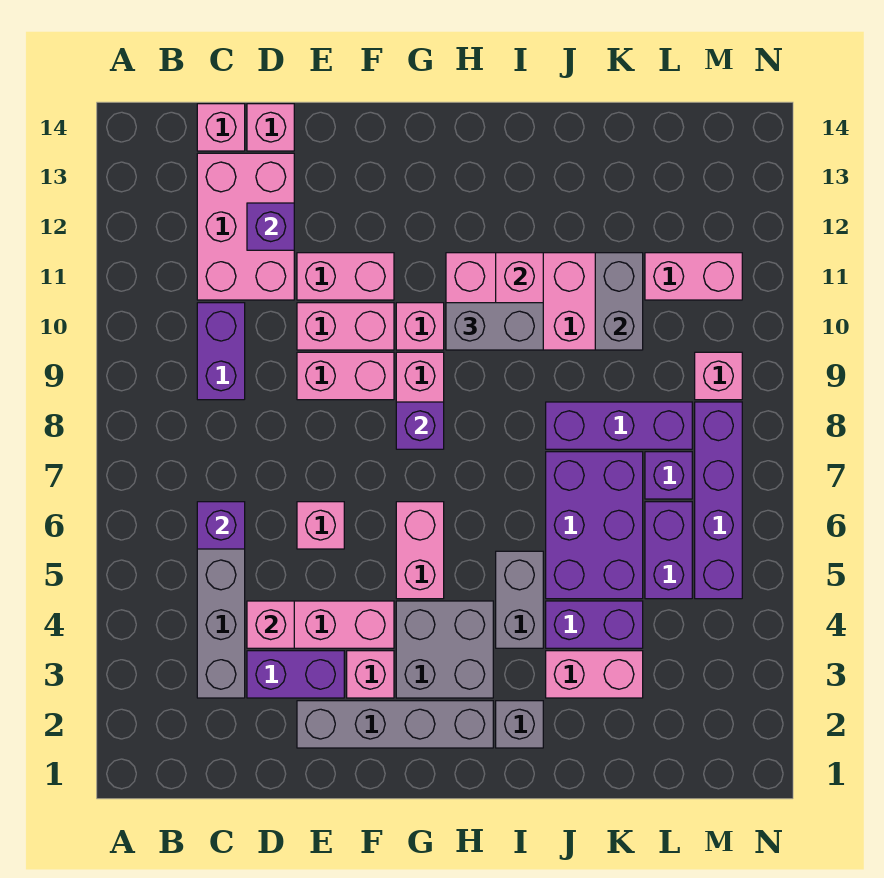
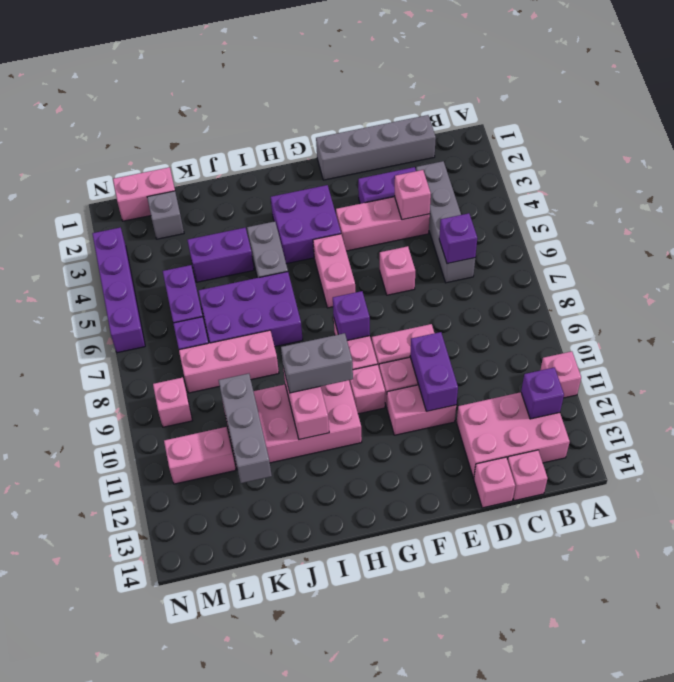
purple 1x2 brick [197,303,245,400] -> purple 1x2 brick moved to [410,332,458,411]
pink 2x3 brick [197,153,294,300] -> pink 2x3 brick turned to [457,392,570,478]
purple 1x1 brick [247,203,294,250] -> purple 1x1 brick moved to [521,367,564,419]
grey 1x4 brick [297,701,493,748] -> grey 1x4 brick moved to [316,115,436,180]
pink 1x1 brick [347,651,394,698] -> pink 1x1 brick moved to [541,351,581,398]
grey 2x2 brick [396,601,493,698] -> purple 2x2 brick [271,185,341,264]
grey 1x1 brick [496,701,543,748] -> grey 1x1 brick moved to [147,191,184,239]
pink 1x2 brick [546,651,643,698] -> pink 1x2 brick moved to [113,167,175,221]
purple 2x3 brick [546,452,643,599] -> purple 2x3 brick turned to [199,272,303,347]
purple 1x3 brick [546,402,692,449] -> pink 1x3 brick [179,330,279,393]
grey 1x2 brick [595,253,643,350] -> grey 1x3 brick [219,374,272,483]
purple 1x4 brick [695,402,742,599] -> purple 1x4 brick moved to [92,227,145,353]

